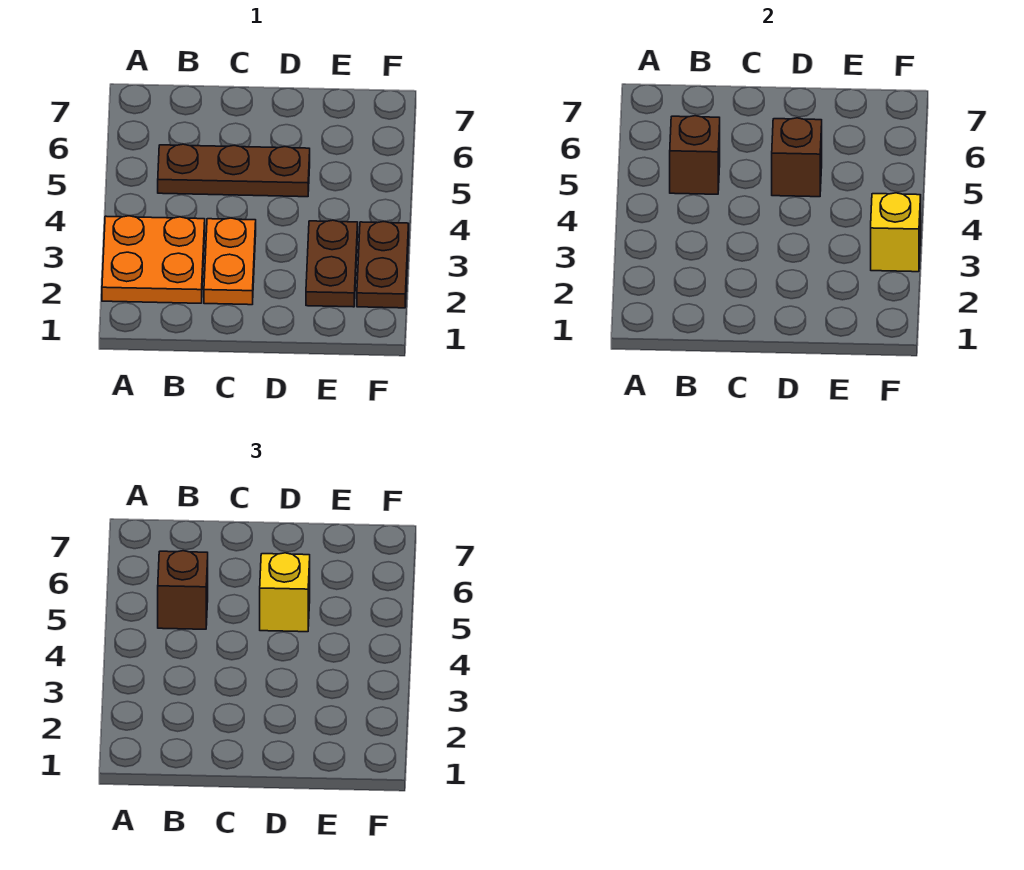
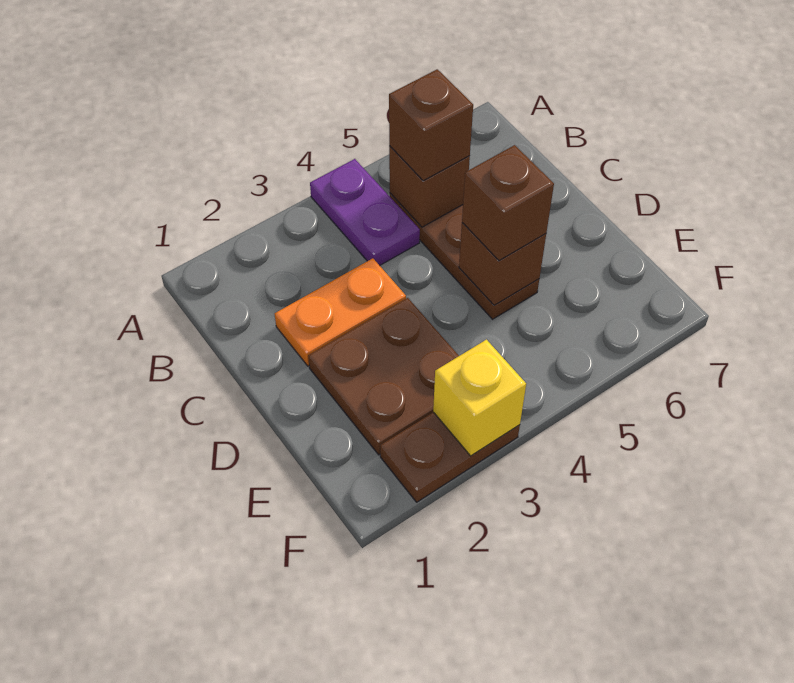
orange 2x2 plate [102,216,205,303] -> none
none -> purple 1x2 plate [310,159,420,265]
yellow 1x1 brick [260,553,310,632] -> brown 1x1 brick [462,145,554,261]
brown 1x2 plate [306,220,358,307] -> brown 2x2 plate [308,298,459,455]

